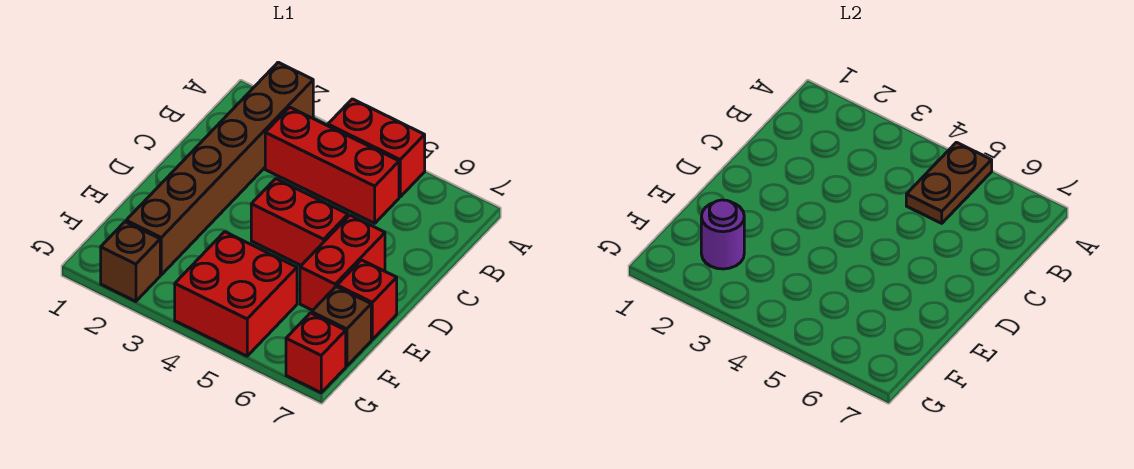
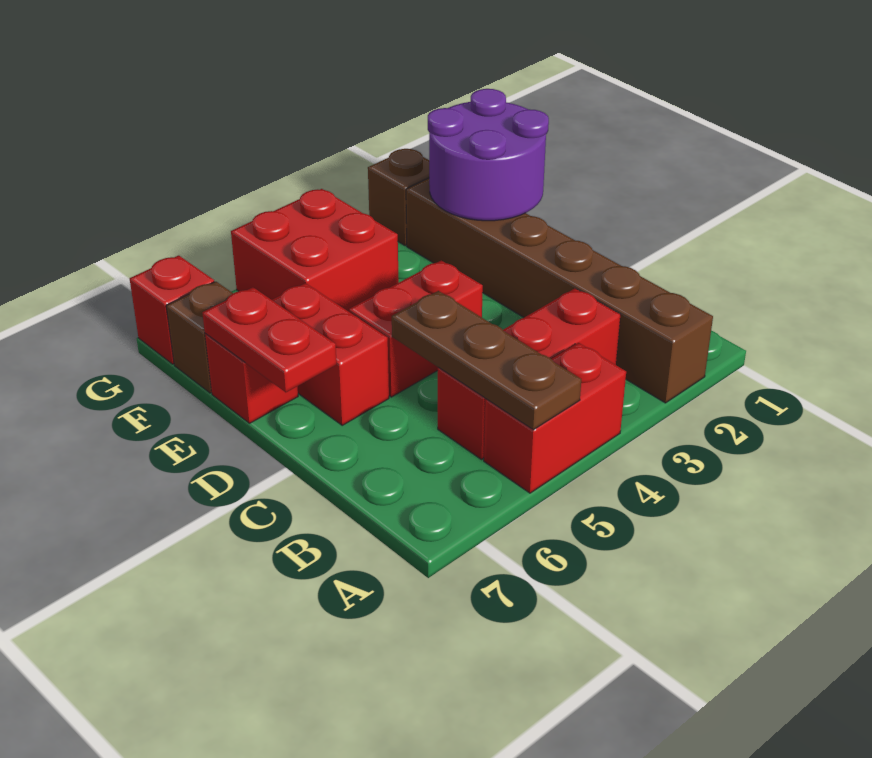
brown 1x2 plate [906,142,992,223] -> brown 1x3 plate [392,291,581,430]
none -> red 1x2 plate [202,287,337,392]
purple 1x1 round brick [701,200,744,269] -> purple 2x2 round brick [428,89,549,221]

